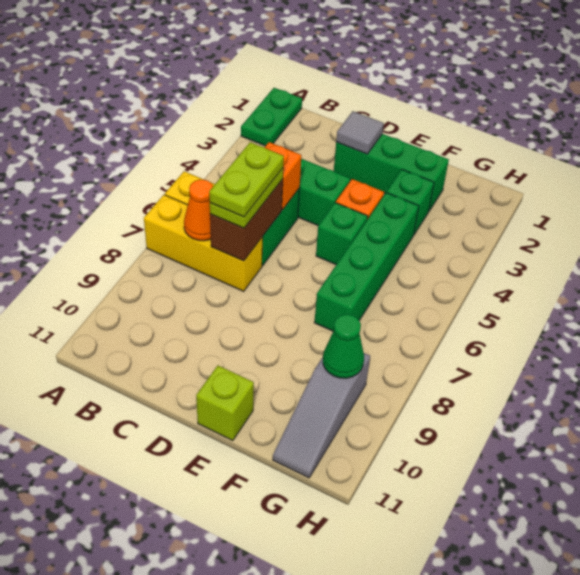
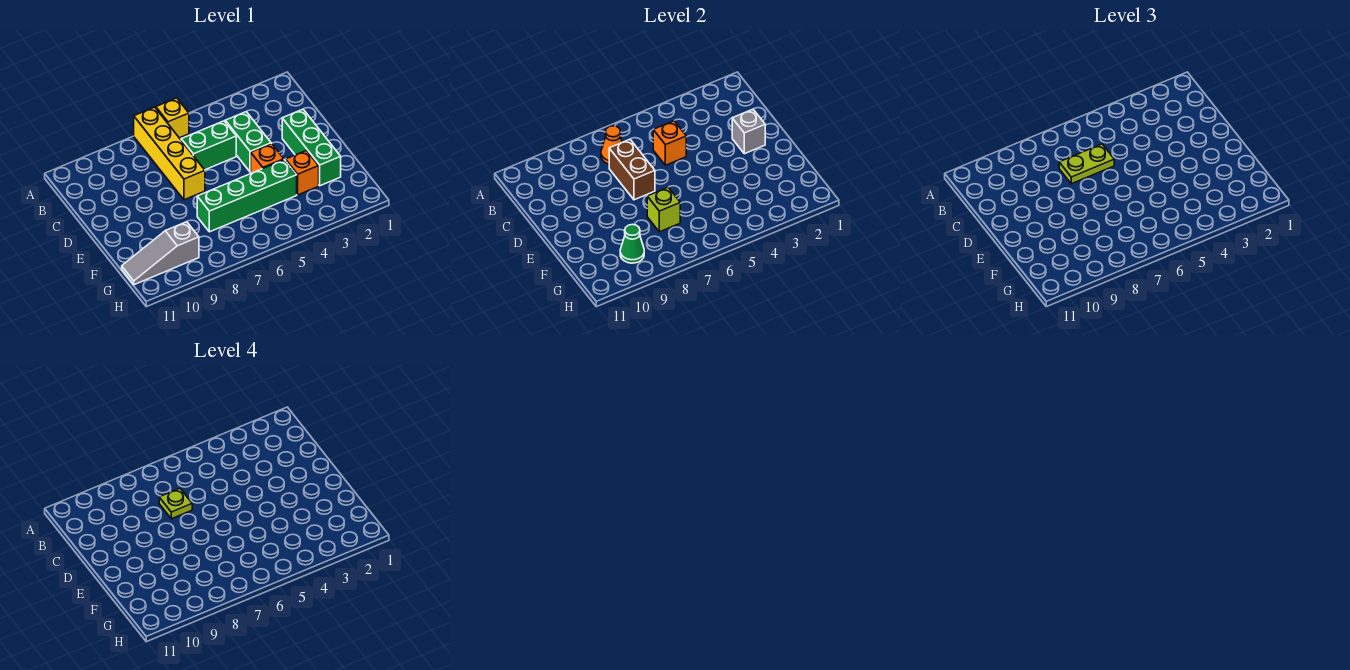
green 1x2 plate [241,88,302,146] -> none
yellow 1x3 brick [144,195,263,291] -> yellow 1x4 brick [134,107,205,200]
brown 1x2 brick [210,179,283,261] -> brown 1x2 brick turned to [609,139,655,200]
lime 1x2 plate [209,142,284,217] -> lime 1x1 plate [159,488,192,519]
grey 1x1 tile [336,111,384,154] -> grey 1x1 brick [732,109,765,154]
green 1x1 brick [316,202,368,265] -> none
lime 1x1 brick [196,366,254,441] -> lime 1x1 brick moved to [647,188,680,232]
green 1x1 brick [387,170,434,234] -> orange 1x1 brick [286,150,319,195]

